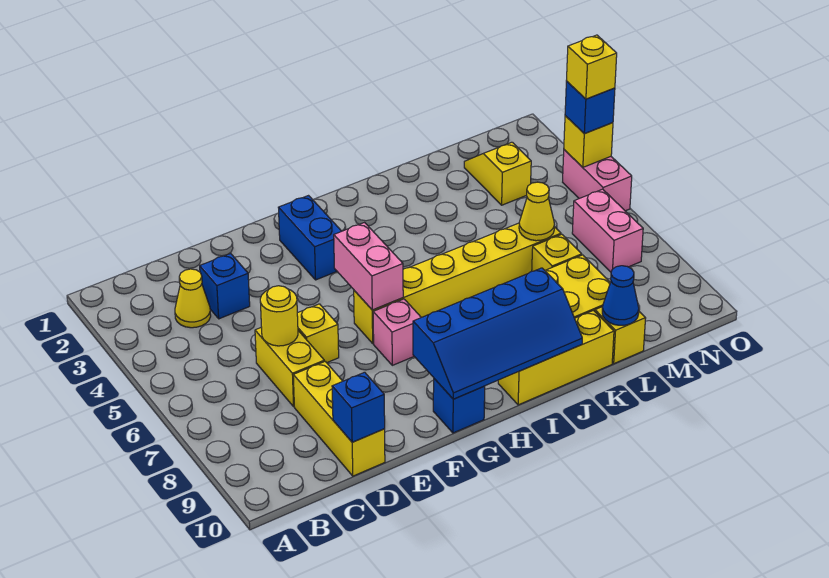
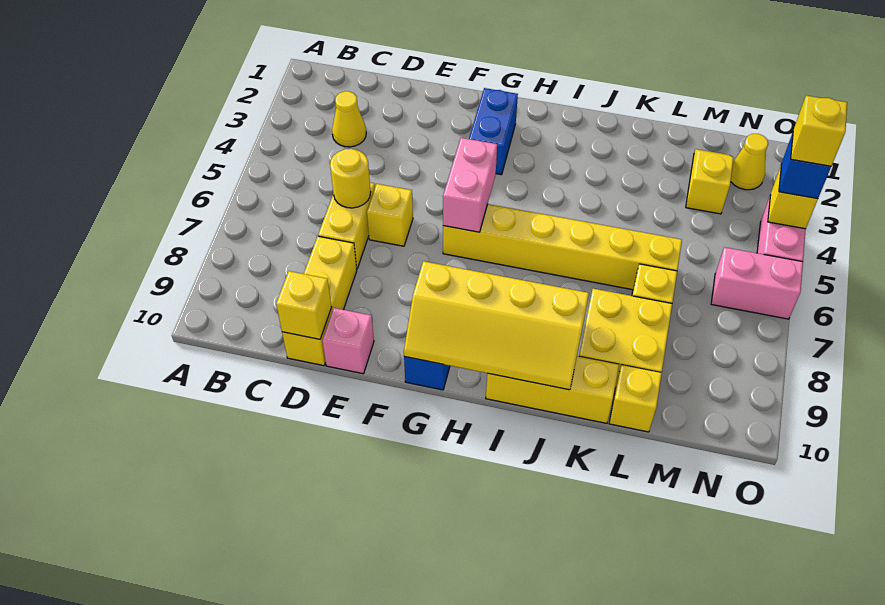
blue 1x1 brick [200,253,250,319] -> none
blue 1x1 brick [332,372,385,442] -> yellow 1x1 brick [276,271,331,339]
pink 1x1 brick [373,299,421,365] -> pink 1x1 brick moved to [322,308,374,374]
blue 2x4 slope [413,268,582,399] -> yellow 2x4 slope [404,261,589,390]
yellow 1x1 cone [519,182,554,241] -> yellow 1x1 cone moved to [731,134,768,190]
blue 1x1 cone [602,266,639,325] -> none
pink 1x2 brick [572,189,643,272] -> pink 1x2 brick turned to [711,247,803,319]

